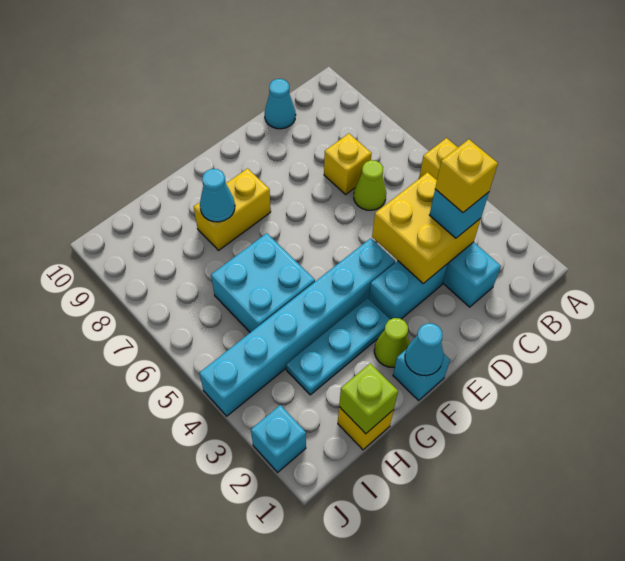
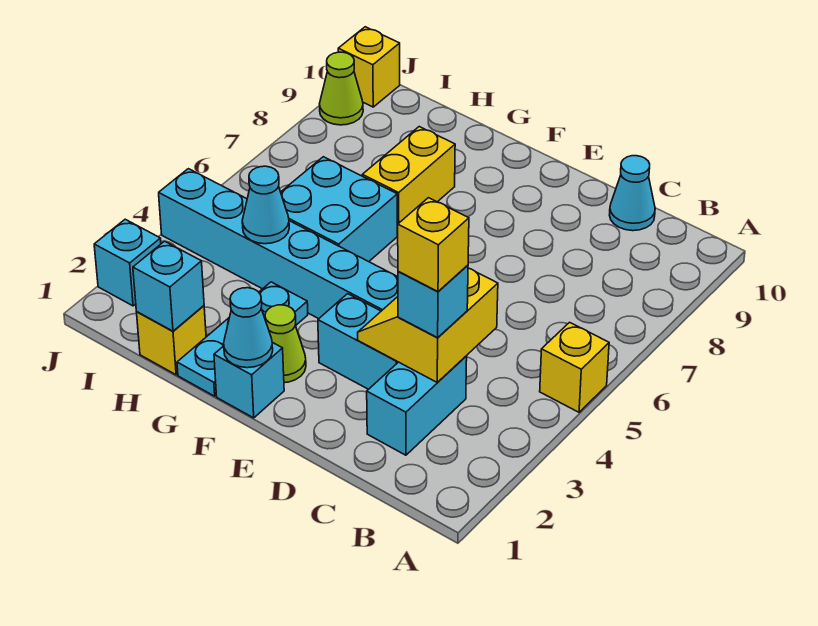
yellow 2x2 brick [372,172,481,284] -> yellow 2x2 slope [358,268,498,383]
lime 1x1 cone [354,160,386,210] -> lime 1x1 cone moved to [320,52,363,125]
yellow 1x1 brick [324,134,372,194] -> yellow 1x1 brick moved to [338,27,400,107]
cyan 1x3 plate [286,298,390,395] -> cyan 1x3 plate turned to [177,282,308,396]
yellow 1x2 brick [194,169,271,250] -> yellow 1x2 brick turned to [362,127,455,234]
cyan 1x1 cone [200,169,235,222] -> cyan 1x1 cone moved to [242,166,289,244]
lime 1x1 brick [339,363,398,434] -> cyan 1x1 brick [133,241,204,331]

